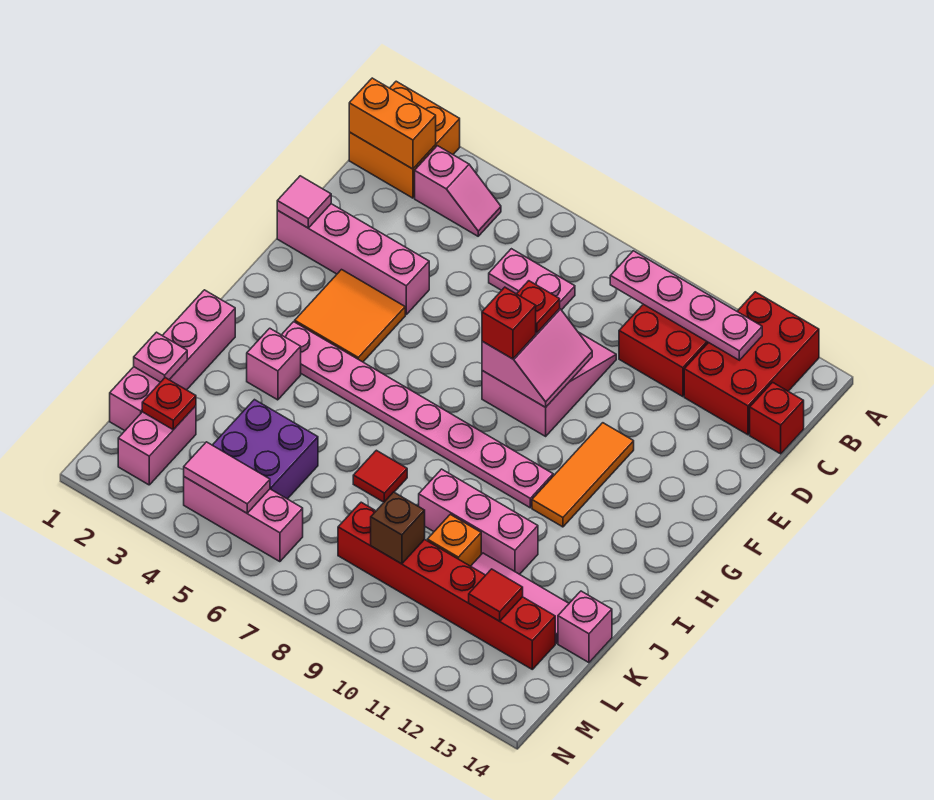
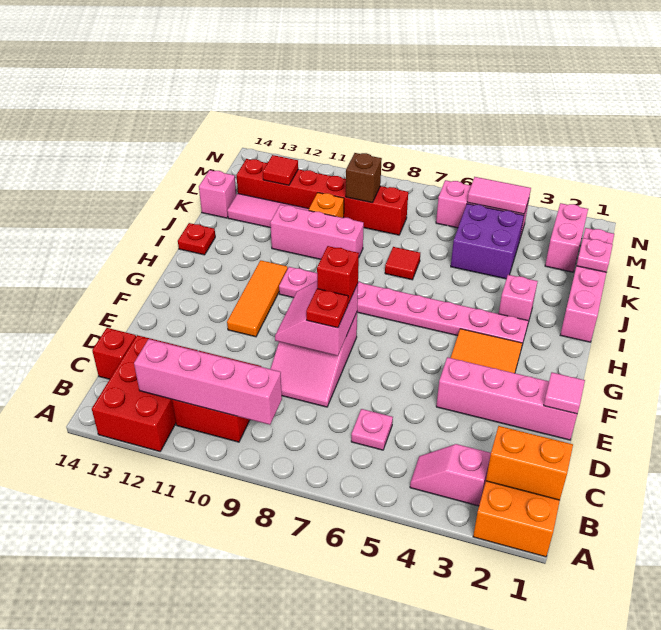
pink 1x4 plate [610,251,762,360] -> pink 1x4 brick [134,339,282,425]
pink 1x2 plate [489,249,575,310] -> pink 1x1 plate [351,409,393,450]
red 1x1 plate [142,378,196,430] -> red 1x1 plate moved to [178,223,215,255]

